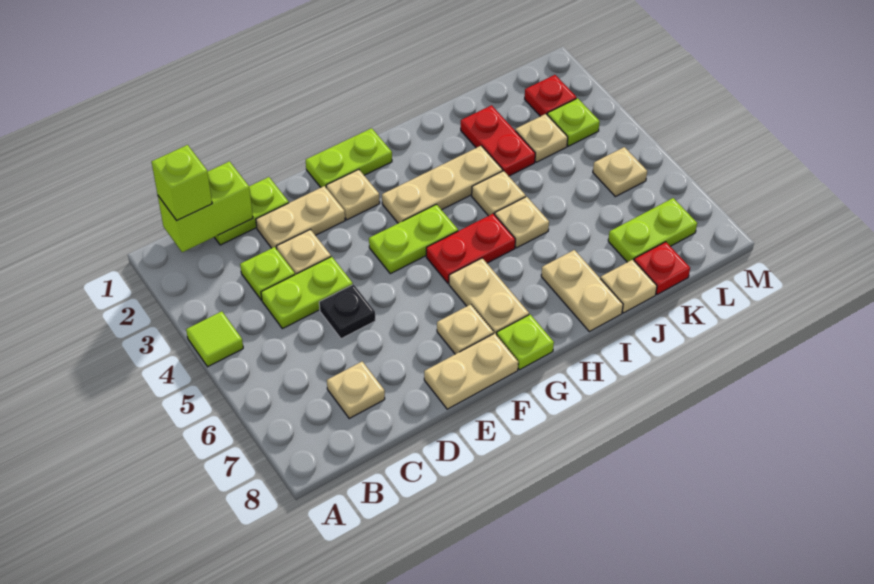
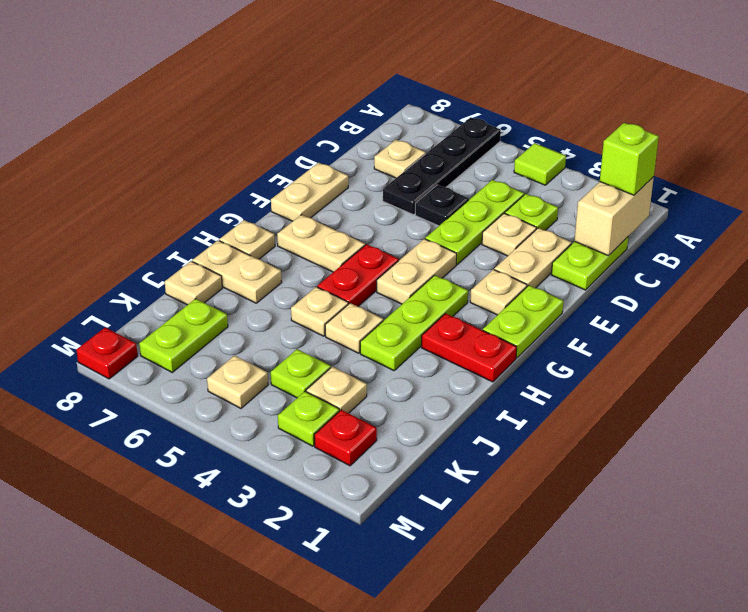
none -> black 1x4 plate [383,117,501,215]
lime 1x2 brick [158,161,253,252] -> tan 1x2 brick [574,177,654,255]
lime 1x2 plate [261,257,353,329] -> lime 1x3 plate [425,180,524,264]
lime 1x2 plate [369,204,458,274] -> tan 1x2 plate [377,239,457,304]
tan 1x1 plate [437,304,494,354] -> tan 1x1 plate moved to [219,220,275,259]
tan 1x3 plate [382,146,503,223] -> lime 1x3 plate [360,275,468,371]
lime 1x1 plate [497,315,554,370] -> lime 1x1 plate moved to [271,349,331,398]
red 1x2 plate [461,105,535,176] -> red 1x2 plate moved to [422,314,517,382]
red 1x1 plate [634,242,690,295] -> red 1x1 plate moved to [76,327,138,379]

